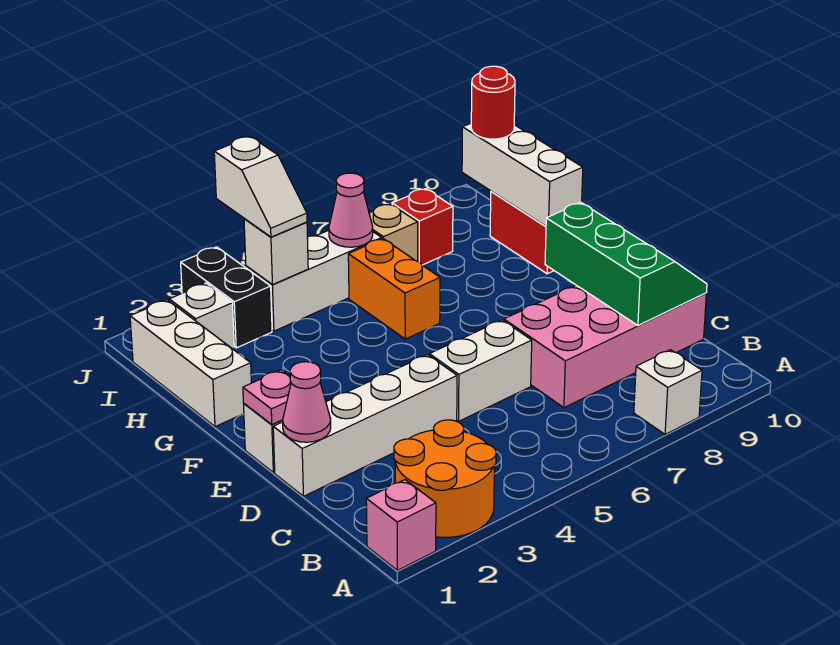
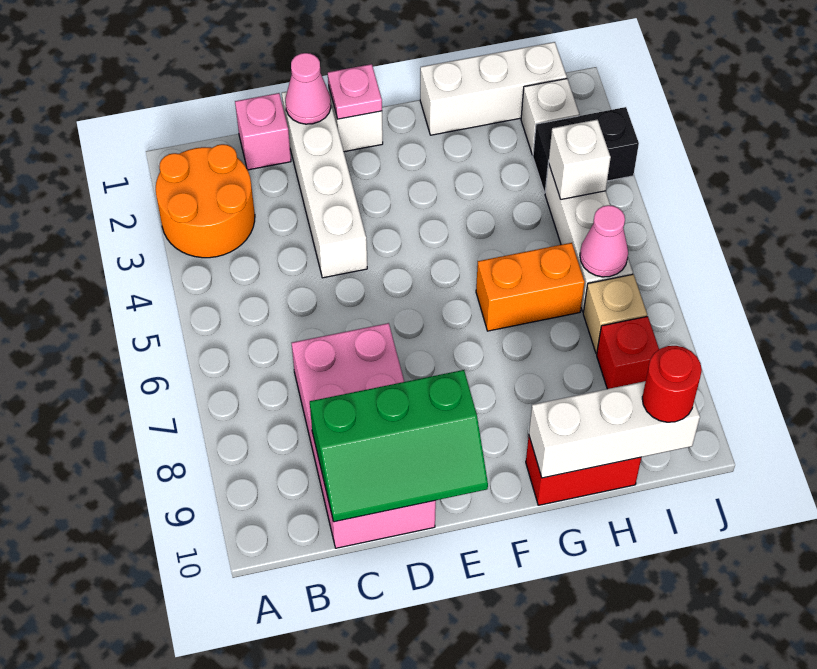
pink 1x1 brick [366,480,436,570] -> pink 1x1 brick moved to [235,93,291,170]
white 1x1 brick [634,350,702,434] -> none
white 1x2 brick [429,320,532,421] -> none
white 1x2 slope [214,137,307,237] -> none

